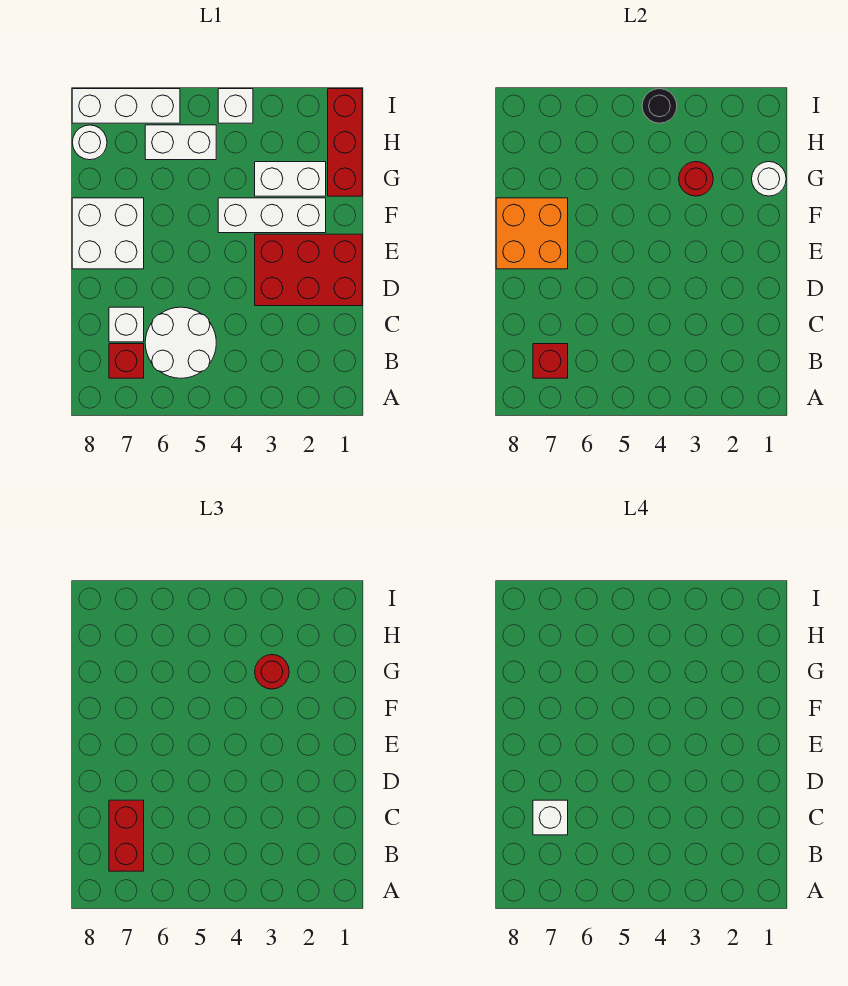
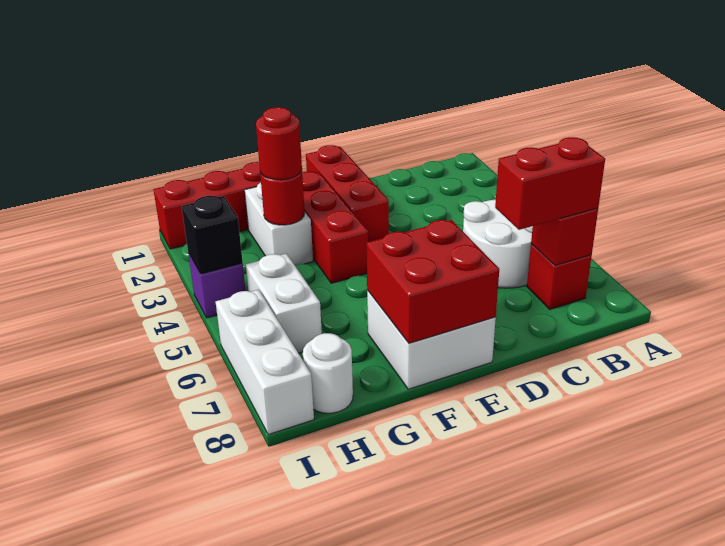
white 1x1 brick [109,307,144,342] -> none
white 1x1 brick [533,800,568,835] -> none
red 2x3 brick [255,234,362,306] -> red 1x3 brick [306,145,389,242]
orange 2x2 brick [496,198,568,269] -> red 2x2 brick [366,220,499,343]
white 1x3 brick [218,198,326,233] -> red 1x3 brick [302,171,368,283]
white 1x1 round brick [752,162,786,196] -> none
white 1x1 brick [218,89,253,123] -> purple 1x1 brick [188,253,246,318]
black 1x1 round brick [642,89,677,123] -> black 1x1 brick [182,196,243,274]

